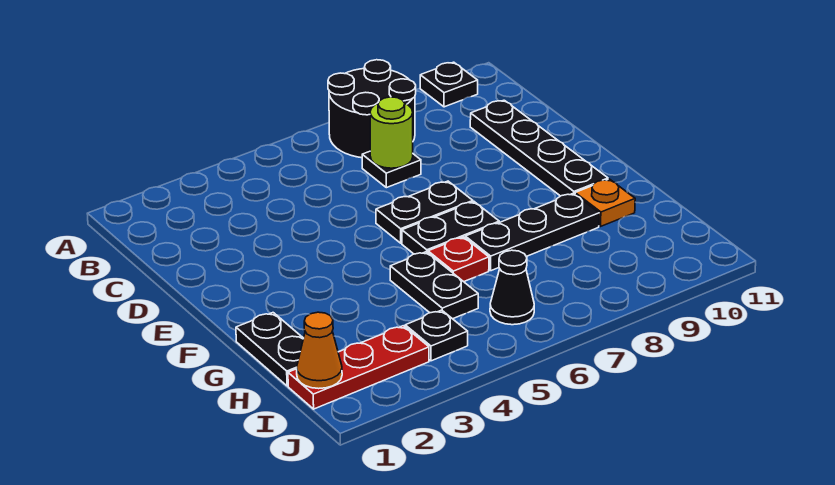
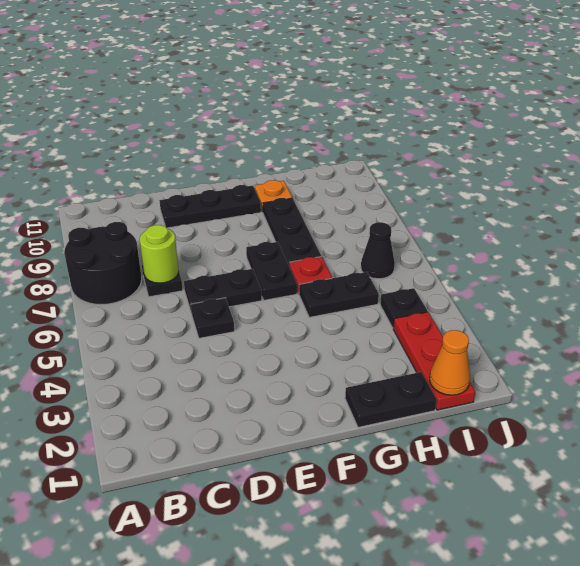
black 1x1 plate [420,62,478,107] -> black 1x1 plate moved to [191,298,234,338]
black 1x4 plate [470,100,608,196] -> black 1x3 plate [159,185,261,228]
black 1x2 plate [376,181,473,243] -> black 1x2 plate turned to [184,269,262,311]

